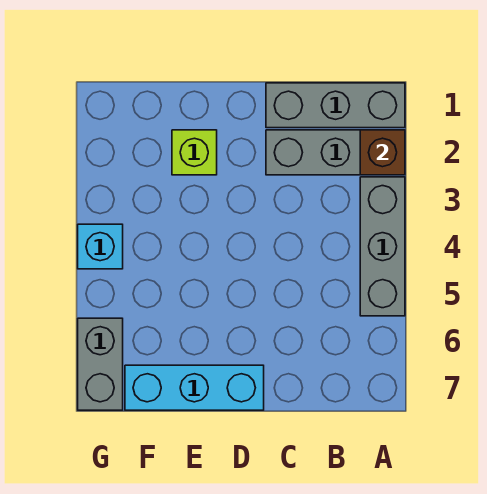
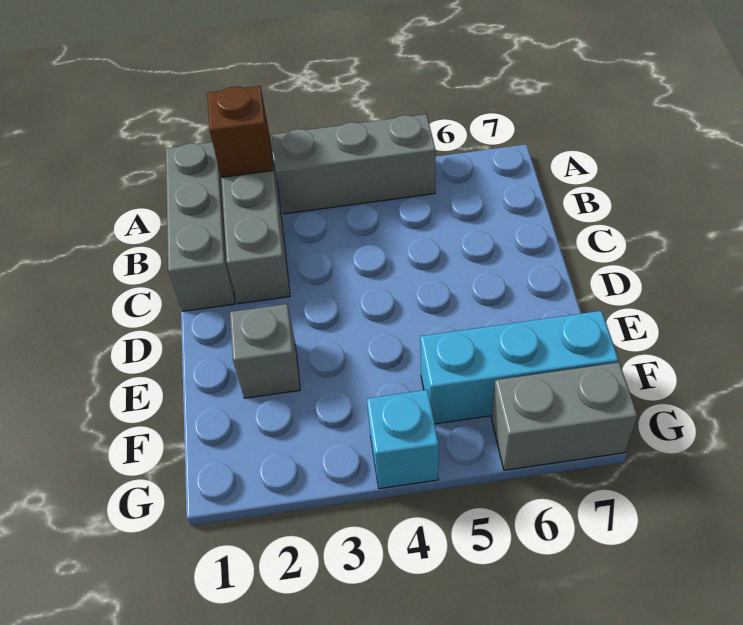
cyan 1x3 brick [125,365,264,410] -> cyan 1x3 brick turned to [420,311,619,424]
lime 1x1 brick [172,130,217,175] -> grey 1x1 brick [230,304,300,398]

